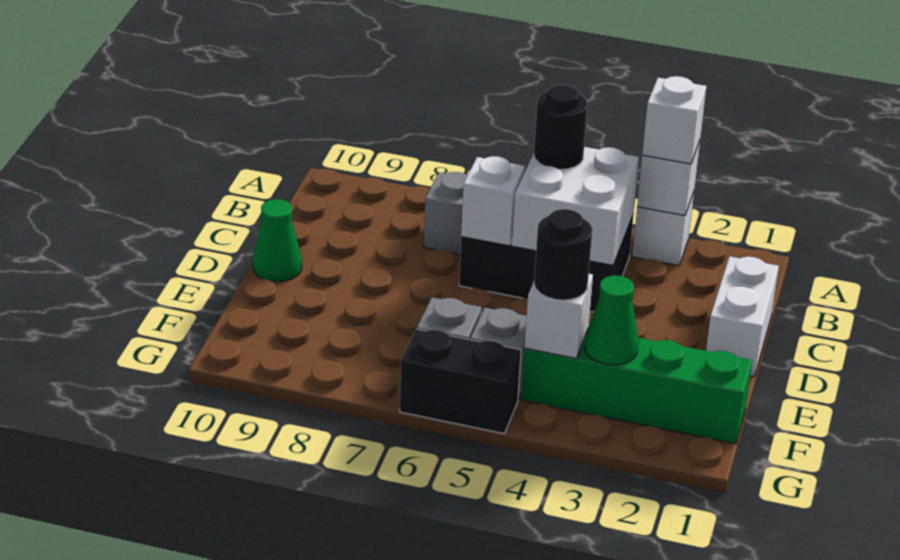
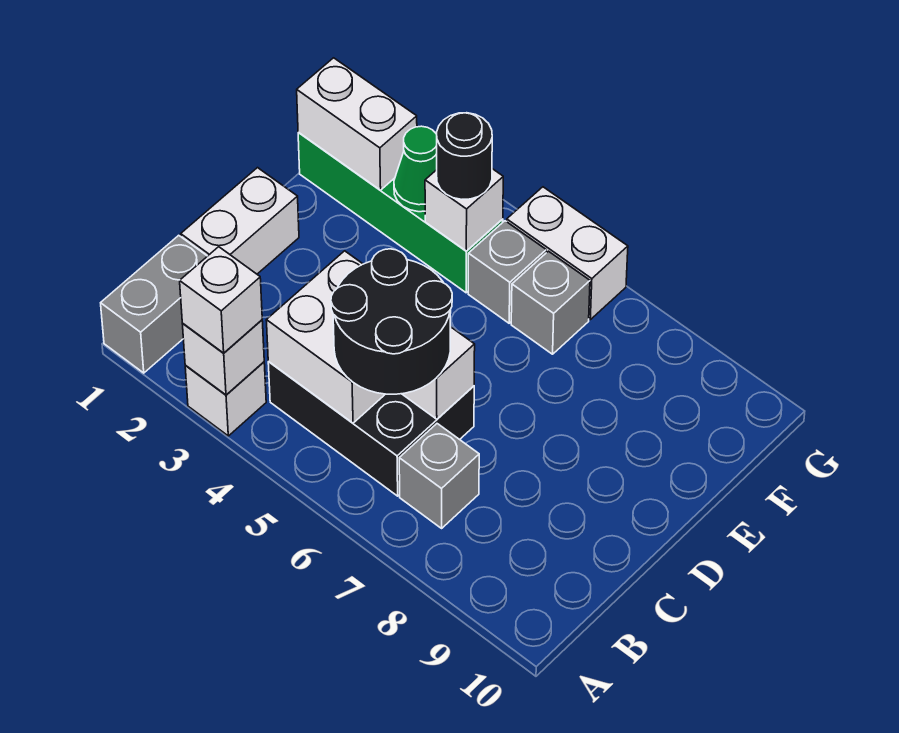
none -> grey 1x2 brick [101,235,207,373]
black 1x1 round brick [534,85,588,169] -> black 2x2 round brick [331,249,452,394]
green 1x1 cone [253,199,302,282] -> none
none -> white 1x2 brick [297,58,417,190]
black 1x2 brick [400,329,521,434] -> white 1x2 brick [507,187,628,320]

